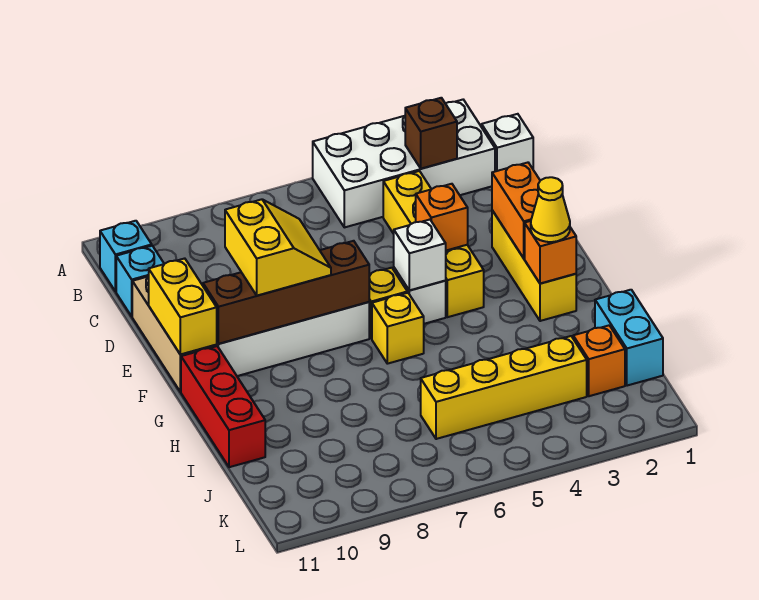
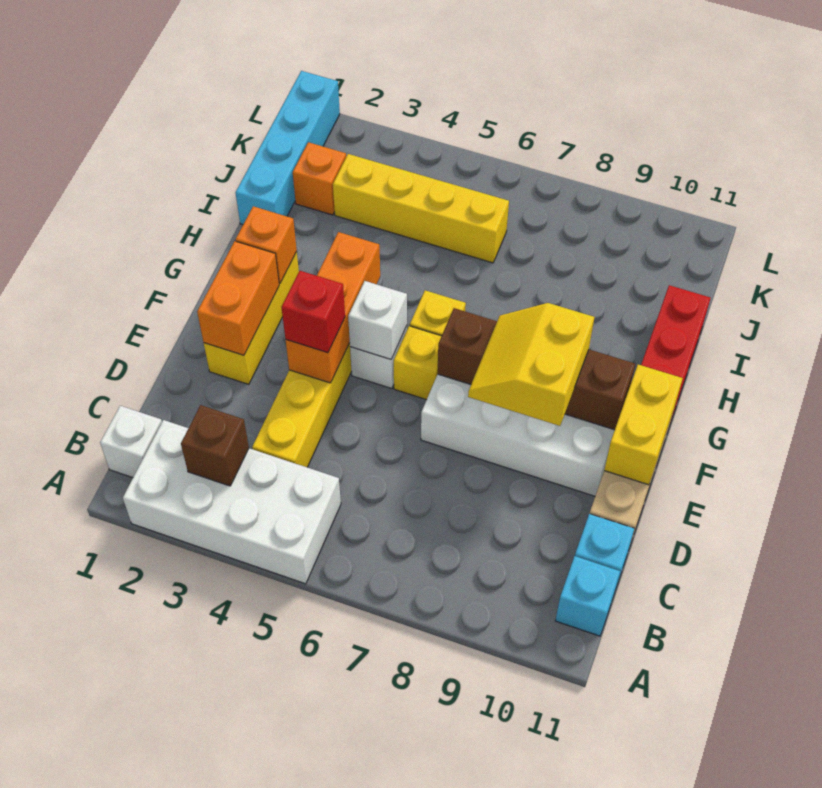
orange 1x1 brick [416,184,468,250] -> orange 1x3 brick [286,232,380,383]
none -> red 1x1 brick [281,271,345,353]
yellow 1x1 cone [531,177,570,242] -> none
cyan 1x2 brick [595,290,663,386] -> cyan 1x4 brick [235,71,340,225]

